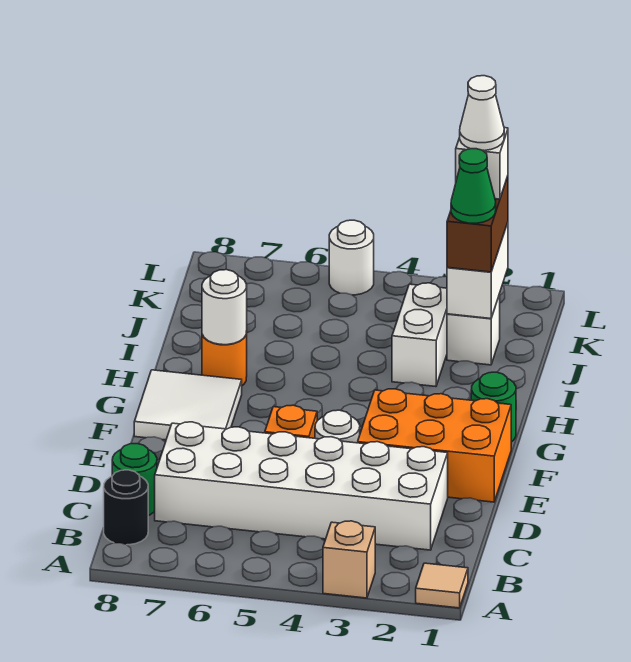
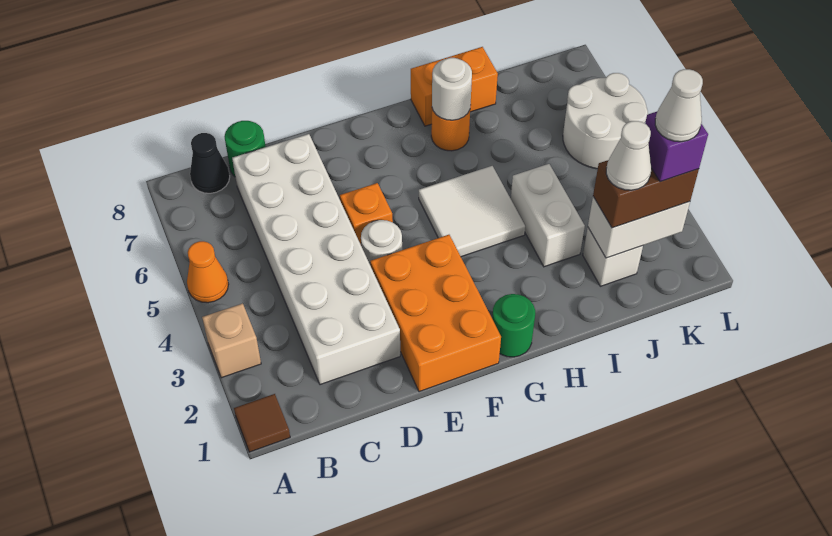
tan 1x1 tile [416,563,468,608] -> brown 1x1 tile [234,394,290,452]
none -> orange 1x1 cone [187,241,229,303]
black 1x1 round brick [104,470,148,545] -> black 1x1 cone [190,133,230,193]
white 2x2 tile [134,370,242,440] -> white 2x2 tile moved to [419,166,525,257]
none -> orange 1x2 brick [411,47,498,126]
white 1x2 brick [392,283,447,387] -> white 1x2 brick turned to [511,164,585,267]
green 1x1 cone [451,149,496,223] -> white 1x1 cone [606,121,651,190]
white 1x1 brick [456,128,508,199] -> purple 1x1 brick [645,112,708,182]
white 1x1 round brick [329,220,374,295] -> white 2x2 round brick [563,73,648,169]

